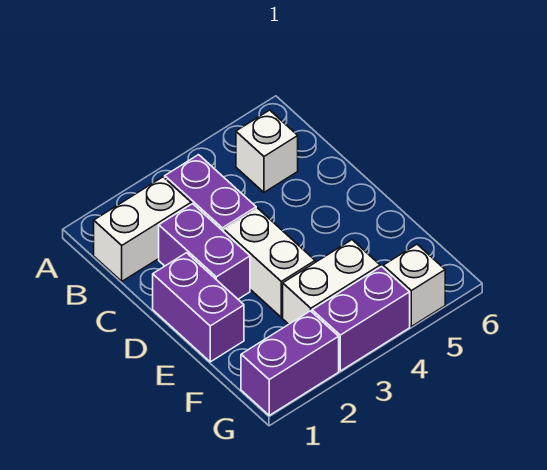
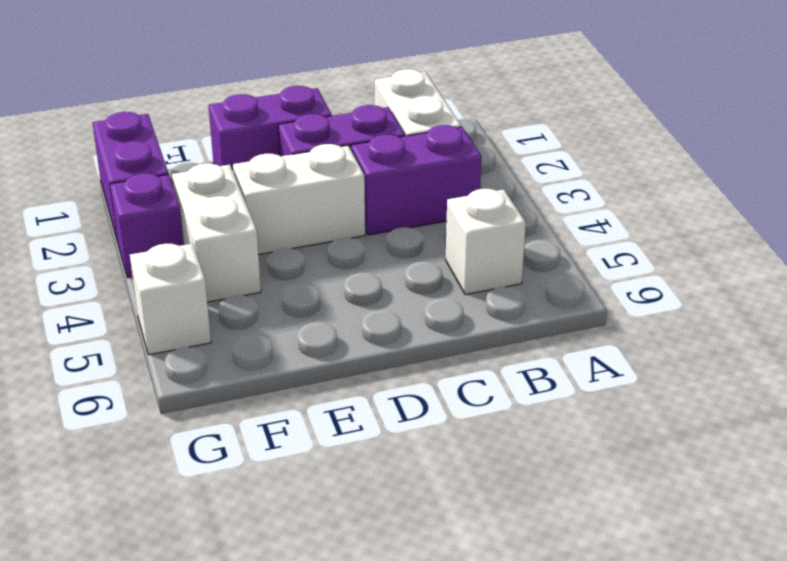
purple 1x2 brick [312,267,410,371] -> purple 1x1 brick [110,173,184,278]

